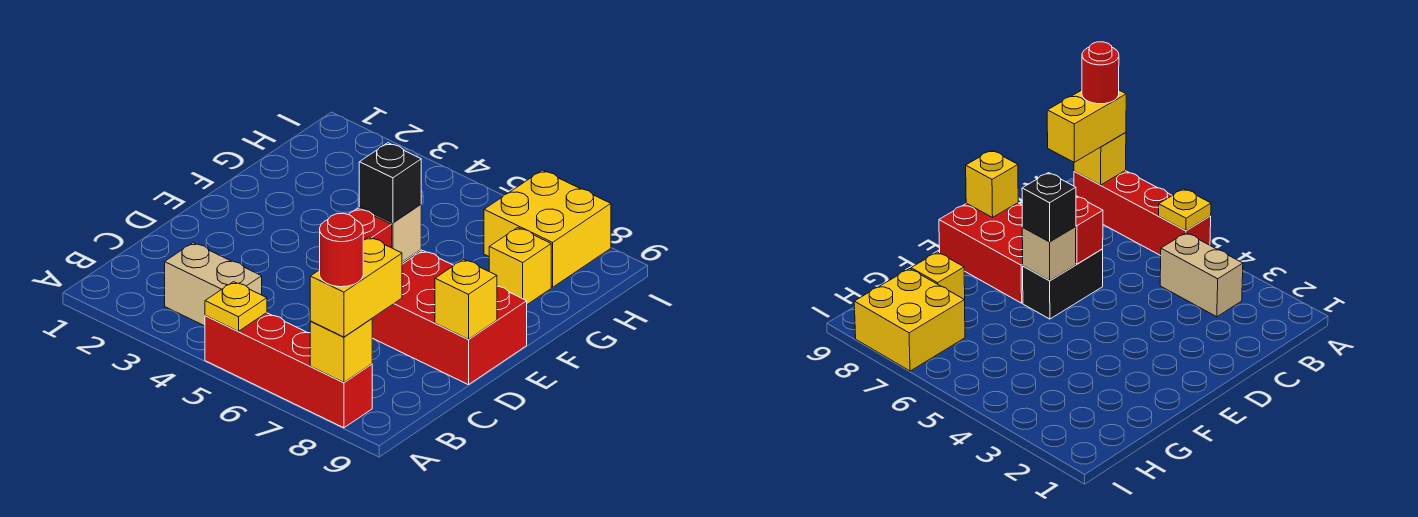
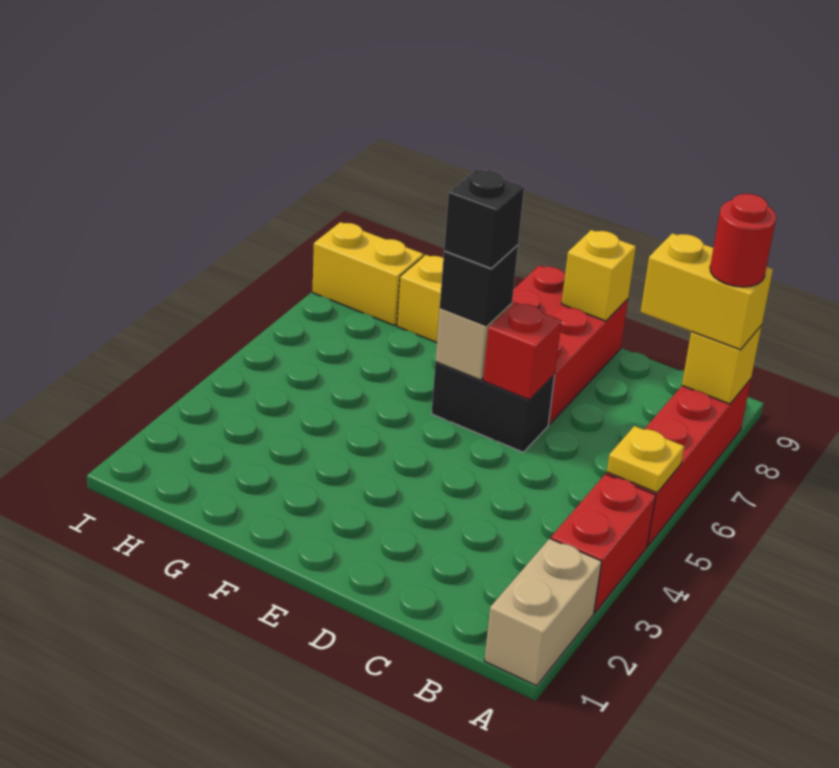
none -> red 1x2 brick [551,474,656,613]
tan 1x2 brick [165,243,262,326] -> tan 1x2 brick moved to [484,539,602,686]
none -> black 1x1 brick [444,169,524,268]
yellow 2x2 brick [484,170,611,287] -> yellow 1x2 brick [312,222,423,326]

